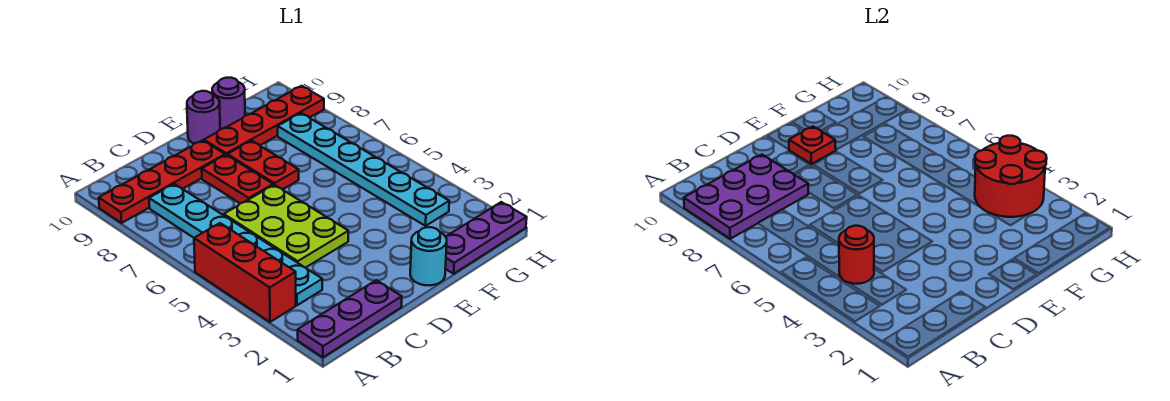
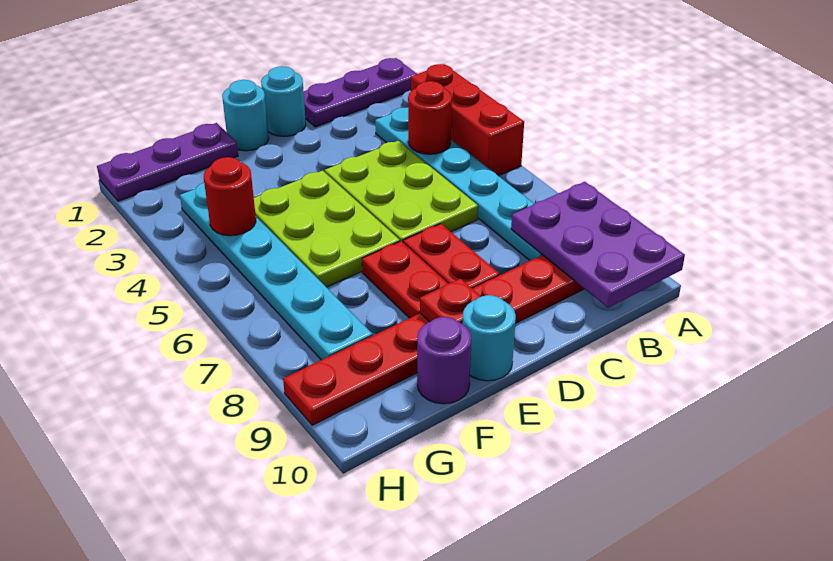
purple 2x3 plate [684,155,808,239] -> purple 2x3 plate turned to [511,182,685,308]
none -> cyan 1x1 round brick [261,66,306,137]
none -> lime 2x3 plate [254,171,400,287]
purple 1x1 round brick [187,91,220,143] -> cyan 1x1 round brick [462,295,516,381]
red 2x2 round brick [975,136,1047,217] -> red 1x1 round brick [204,157,256,236]

